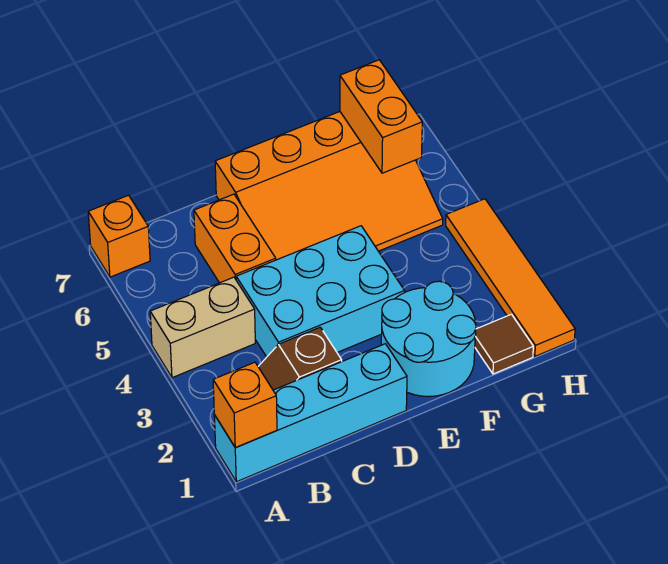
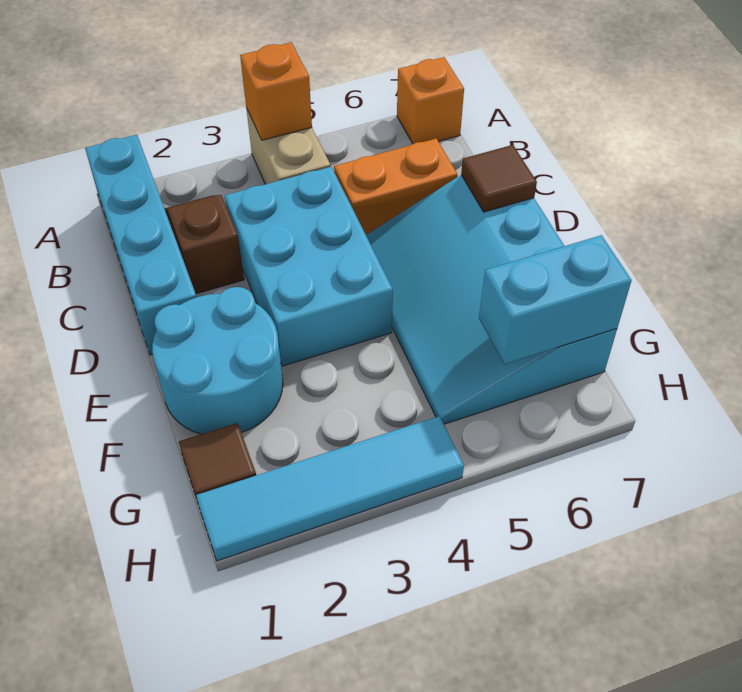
orange 1x1 brick [213,362,277,447] -> orange 1x1 brick moved to [240,42,312,140]
orange 3x4 slope [215,112,443,260] -> cyan 3x4 slope [366,175,617,424]
none -> brown 1x1 tile [461,145,537,212]
orange 1x2 brick [340,60,422,173] -> cyan 1x2 brick [479,235,632,364]
orange 1x4 tile [446,199,575,356] -> cyan 1x4 tile [196,416,464,561]

